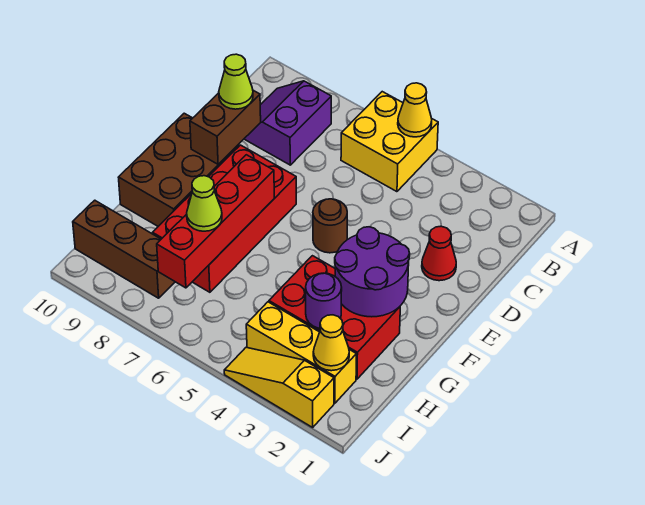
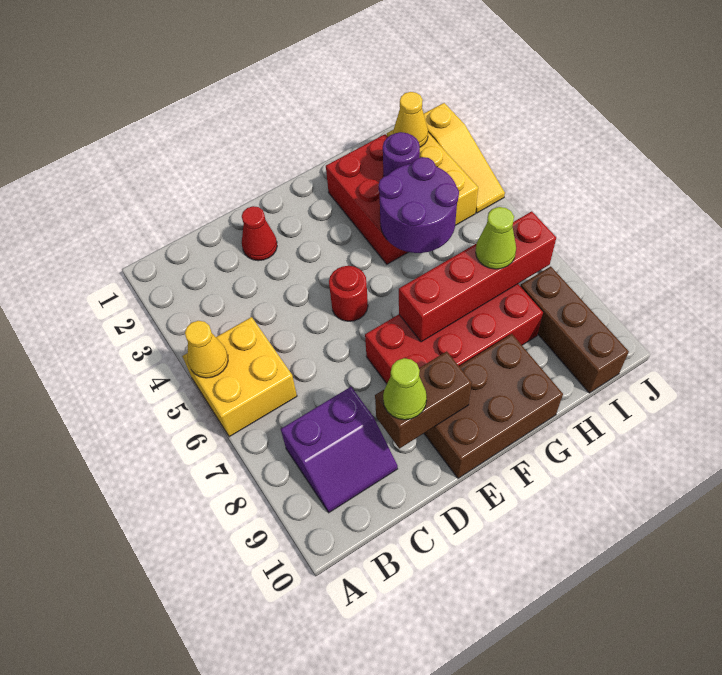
brown 1x1 round brick [313,199,347,253] -> red 1x1 round brick [329,266,368,321]
purple 2x2 round brick [335,227,410,317] -> purple 2x2 round brick moved to [379,157,459,253]

